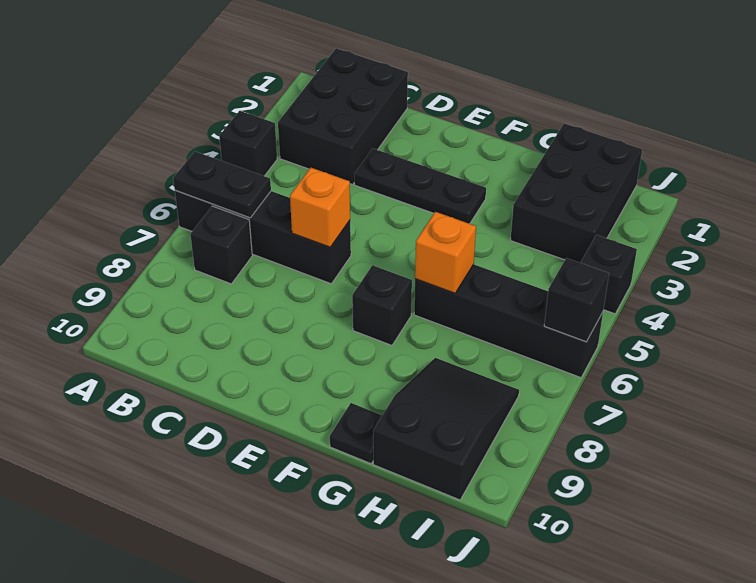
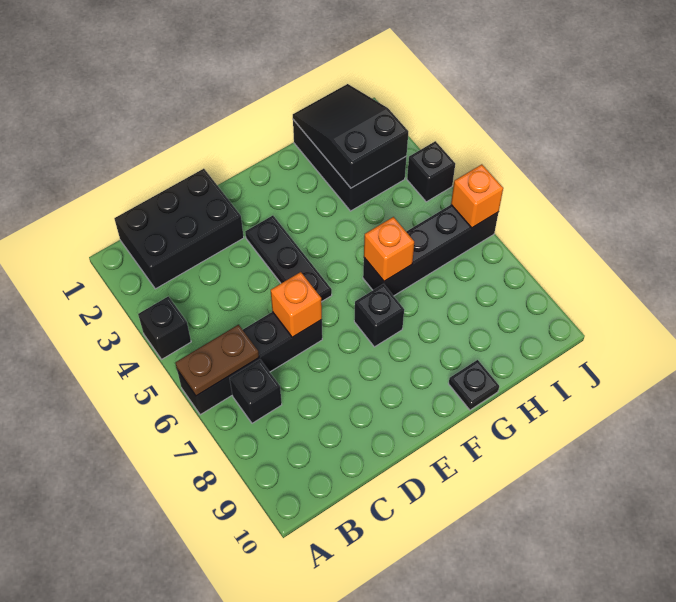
black 1x2 plate [173,151,271,218] -> brown 1x2 plate [175,325,259,396]
black 2x3 brick [278,48,408,184] -> black 2x3 brick turned to [114,169,244,289]
black 1x3 plate [354,148,486,224] -> black 1x3 plate turned to [245,216,332,302]
black 2x3 slope [373,358,519,500] -> black 2x3 slope moved to [293,84,408,188]
black 1x1 brick [544,258,609,342] -> orange 1x1 brick [451,164,503,228]

